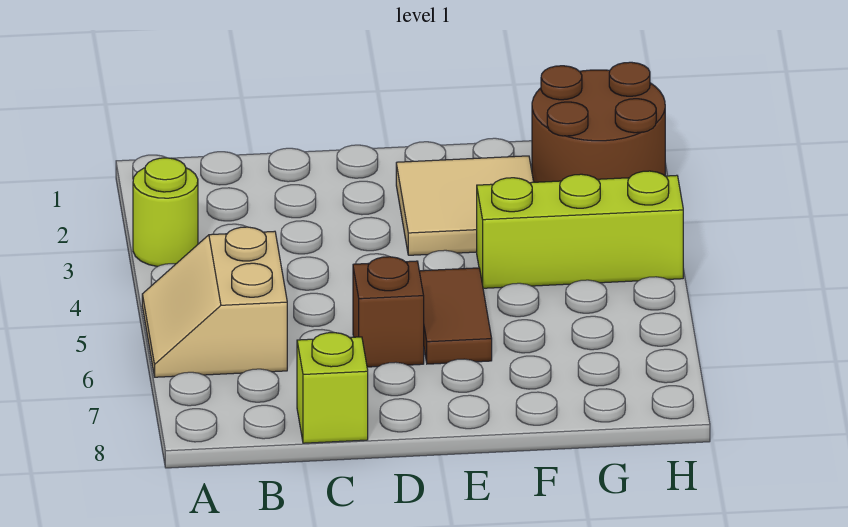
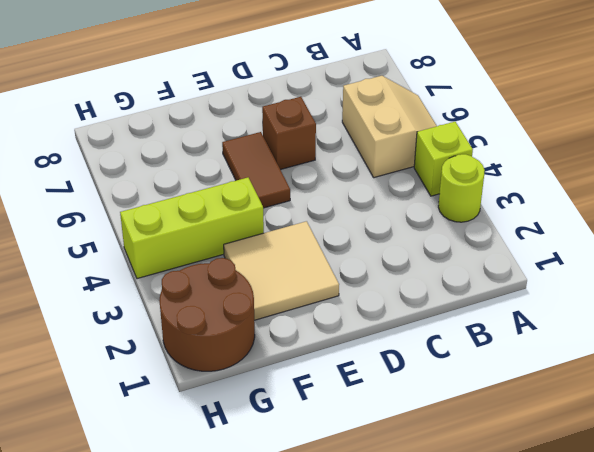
lime 1x1 brick [297,333,368,443] -> lime 1x1 brick moved to [414,122,473,196]

